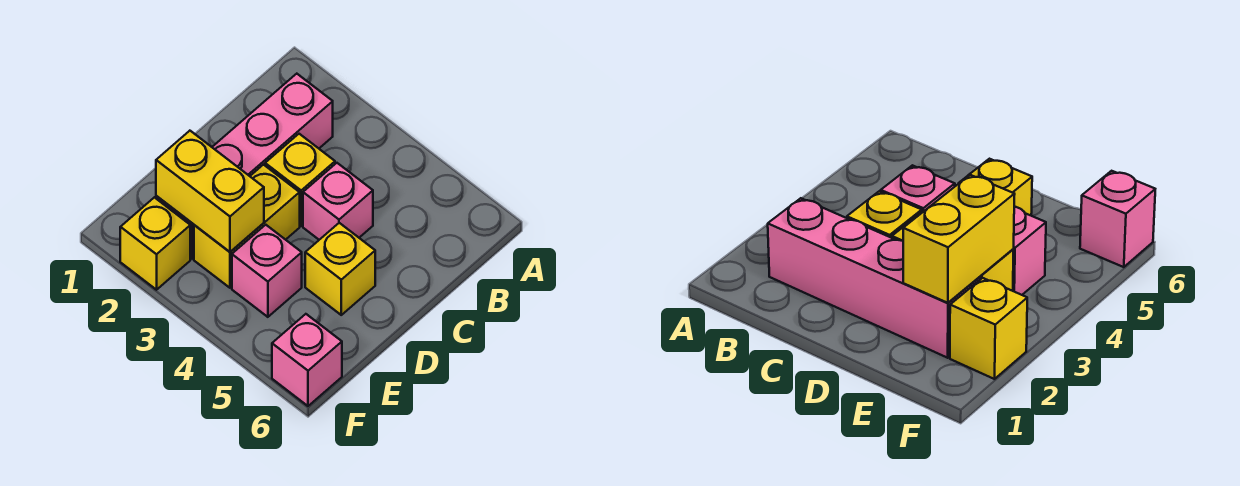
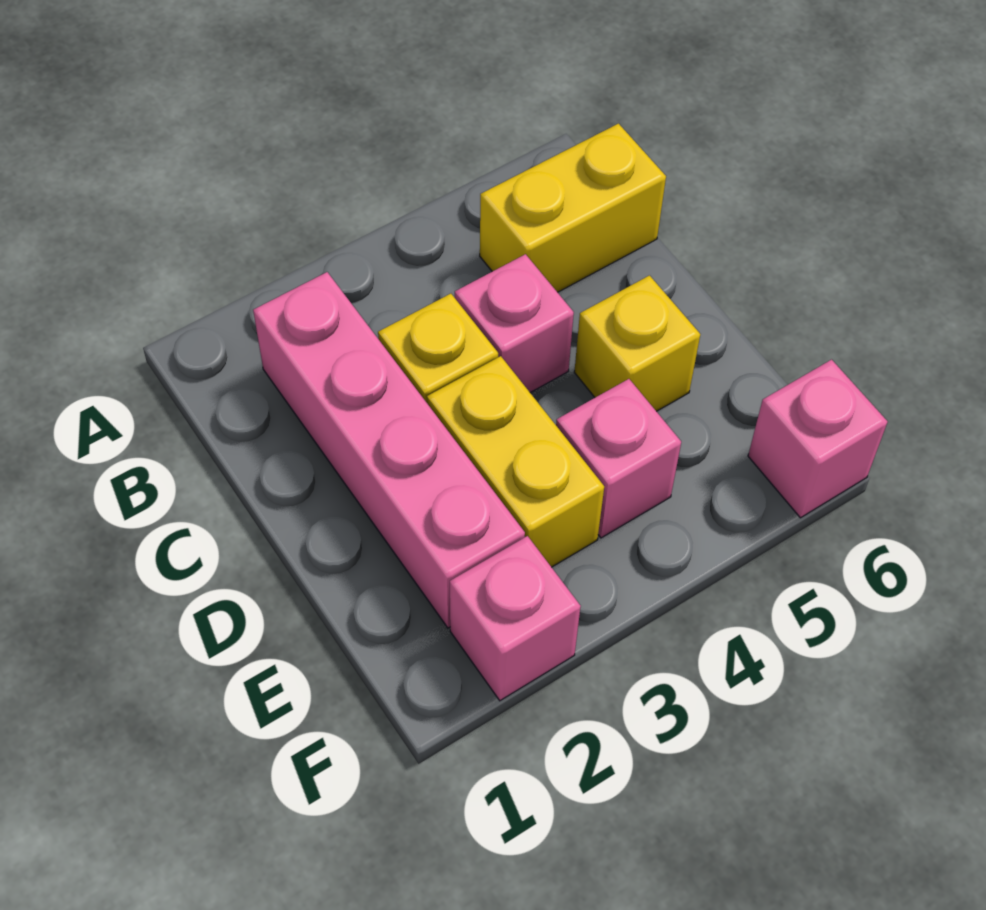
yellow 1x2 brick [156,131,264,252] -> yellow 1x2 brick moved to [480,124,666,292]
yellow 1x1 brick [120,197,190,290] -> pink 1x1 brick [450,536,581,701]

